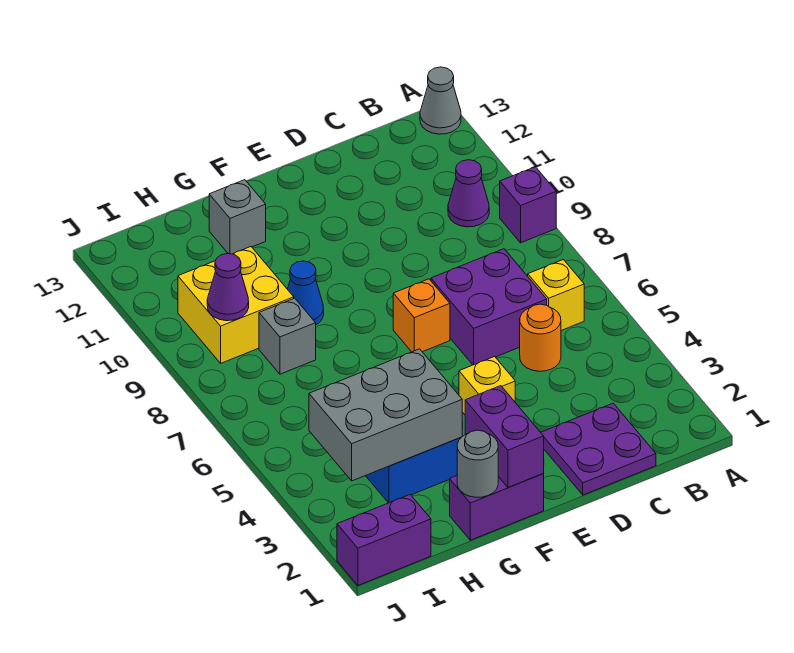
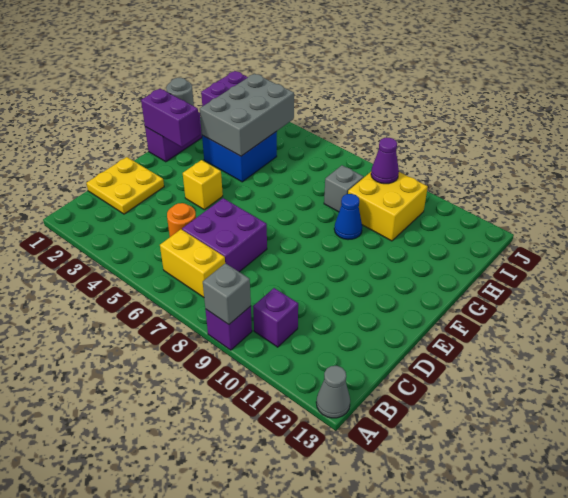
yellow 1x1 brick [528,260,584,331] -> yellow 1x2 brick [160,229,225,297]
purple 1x1 cone [448,160,489,227] -> purple 1x1 brick [253,288,298,347]
purple 2x2 plate [541,403,656,495] -> yellow 2x2 plate [86,157,164,214]
orange 1x1 brick [393,279,450,352] -> none
grey 1x1 brick [209,180,266,254] -> grey 1x1 brick moved to [203,263,251,325]

